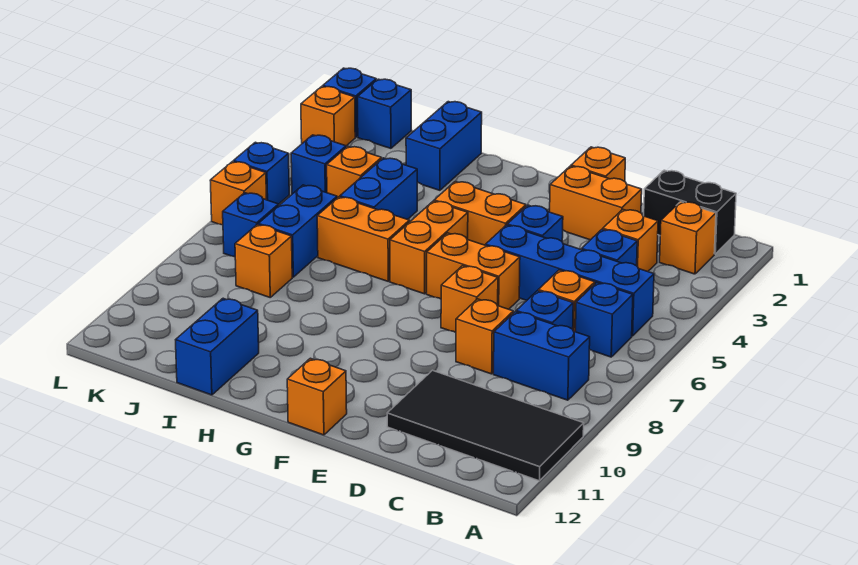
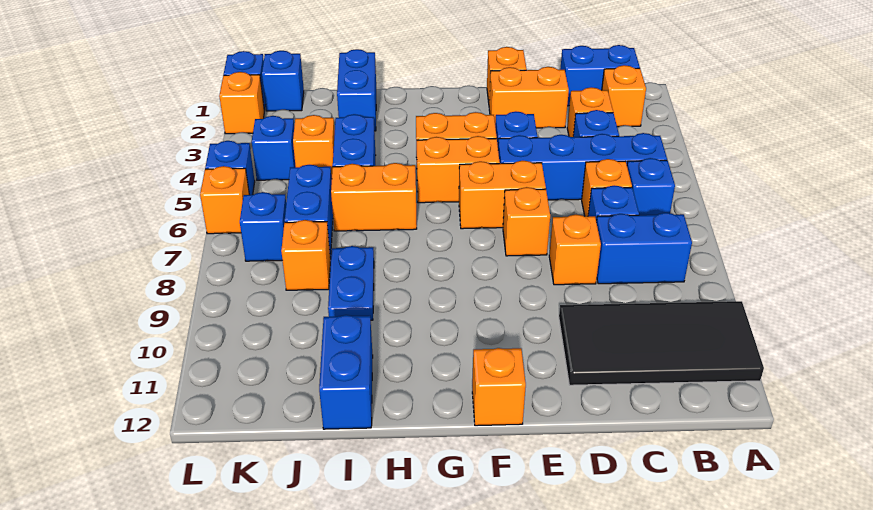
black 1x2 brick [644,170,736,254] -> blue 1x2 brick [560,45,640,106]
orange 1x2 brick [390,201,468,294] -> orange 1x2 brick turned to [417,136,500,203]
none -> blue 1x2 plate [328,246,374,320]

